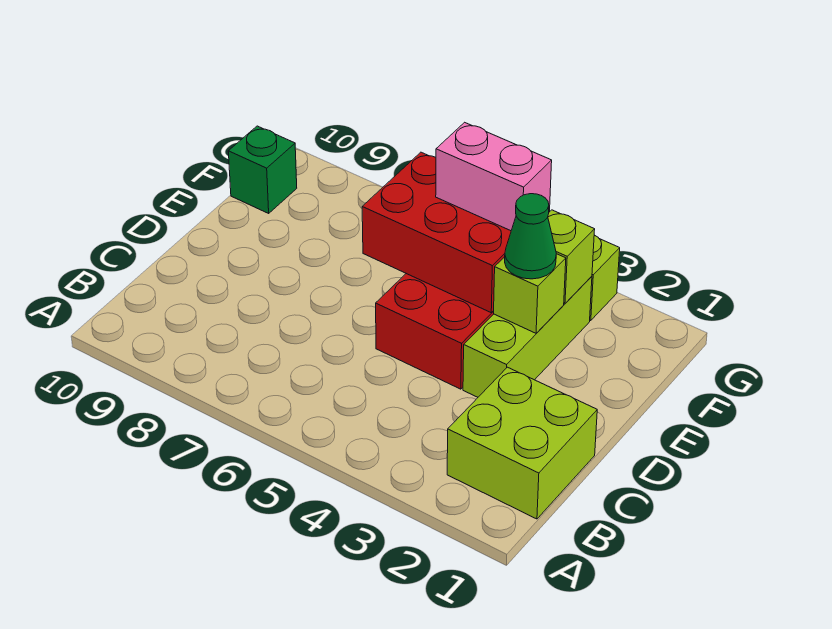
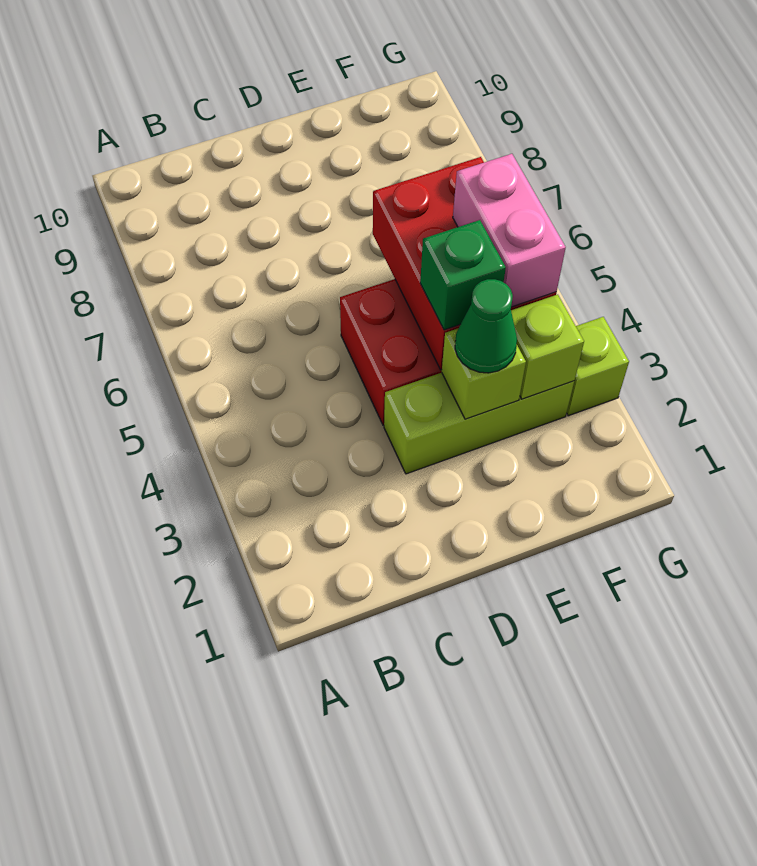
lime 2x2 brick [447,367,597,519] -> none
green 1x1 brick [228,126,297,213] -> green 1x1 brick moved to [420,220,506,330]

